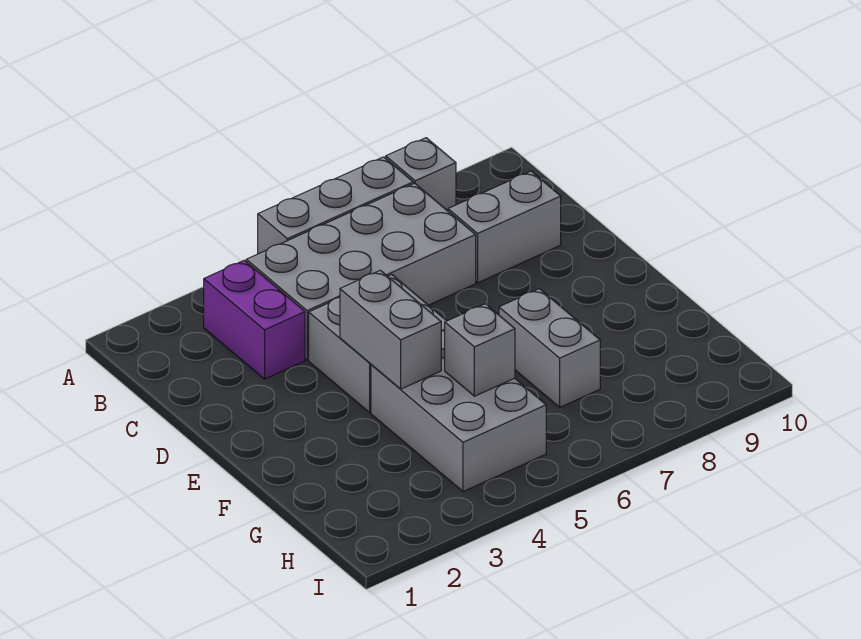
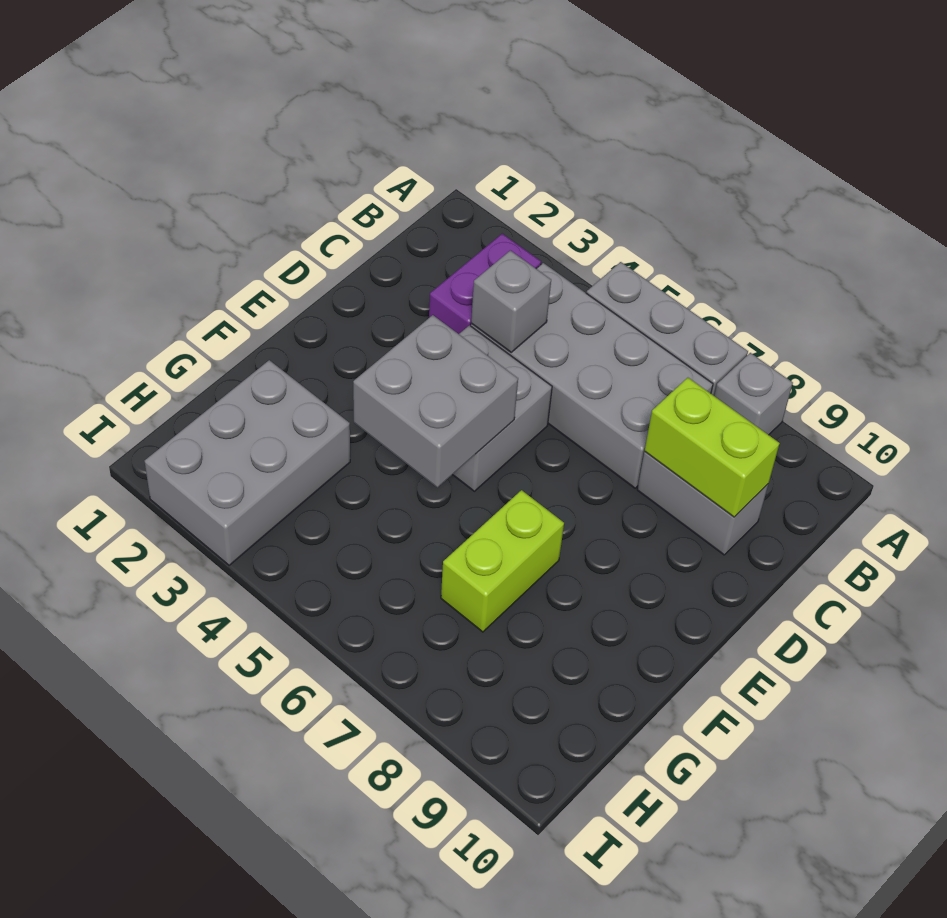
none -> lime 1x2 brick [645,378,780,517]
grey 1x2 brick [340,270,441,389] -> grey 2x2 brick [353,315,518,487]
grey 2x3 brick [371,331,546,492] -> grey 2x3 brick moved to [145,360,350,565]
grey 1x2 brick [499,289,600,407] -> lime 1x2 brick [441,490,564,632]
grey 1x1 brick [445,304,515,396] -> grey 1x1 brick moved to [471,250,551,352]

